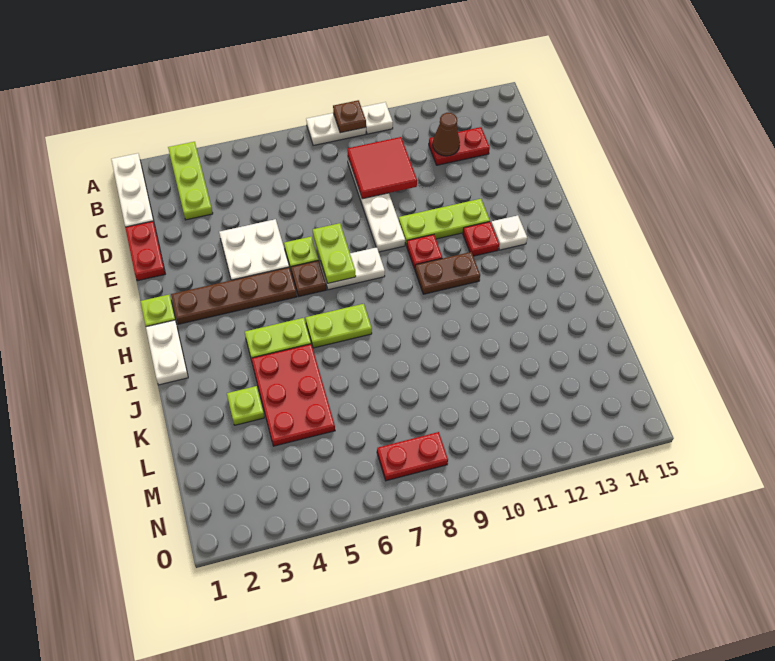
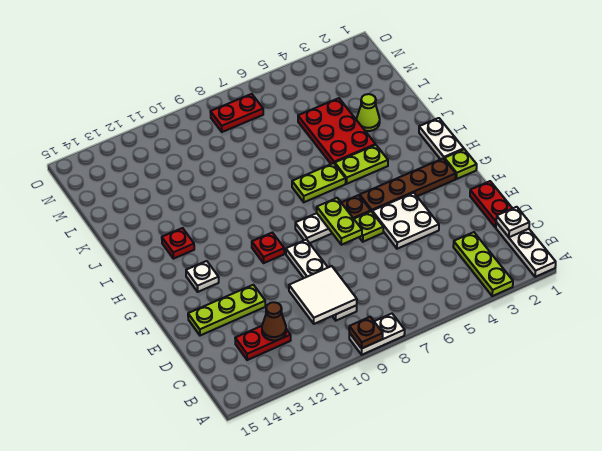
white 1x1 plate [361,102,393,134] -> white 1x1 plate moved to [496,207,529,237]
red 2x2 tile [348,137,417,199] -> white 2x2 tile [289,266,357,324]
lime 1x3 plate [399,199,490,245] -> lime 1x3 plate moved to [188,285,265,336]
red 1x1 plate [463,222,499,256] -> red 1x1 plate moved to [162,228,194,259]
brown 1x2 plate [415,252,480,294] -> none
lime 1x1 plate [227,386,264,425] -> lime 1x1 cone [357,94,380,131]

